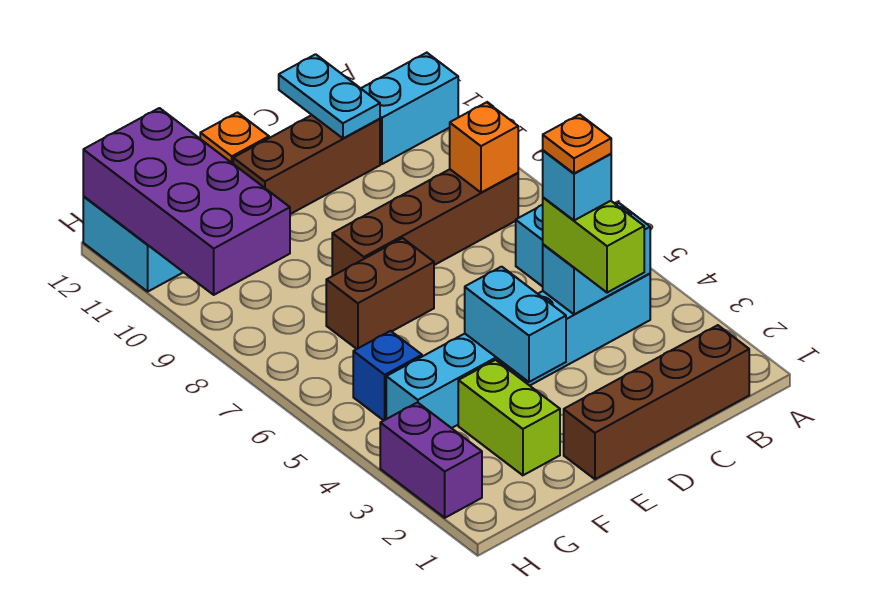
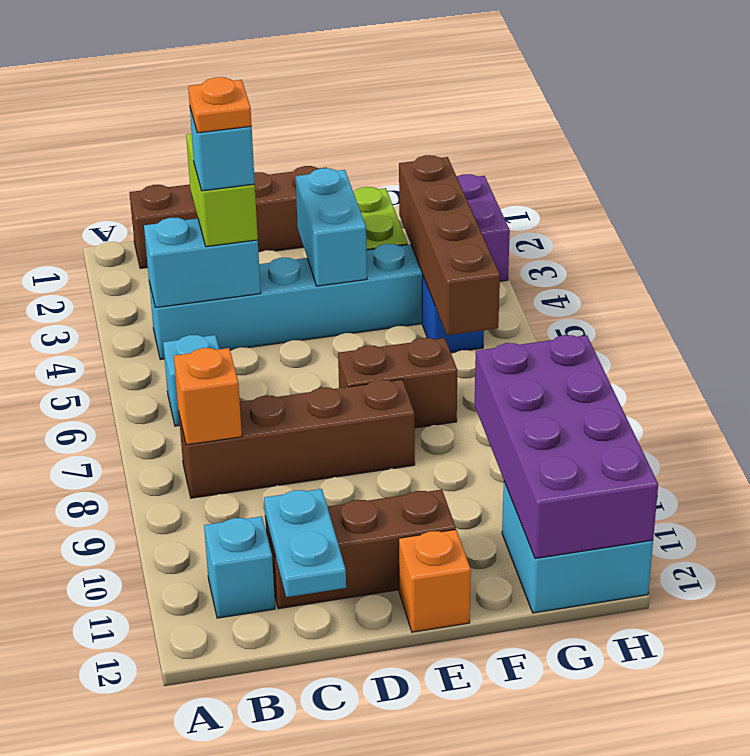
cyan 1x2 brick [361,53,458,164] -> cyan 1x1 brick [204,516,275,618]
none -> brown 1x4 brick [399,155,500,335]

